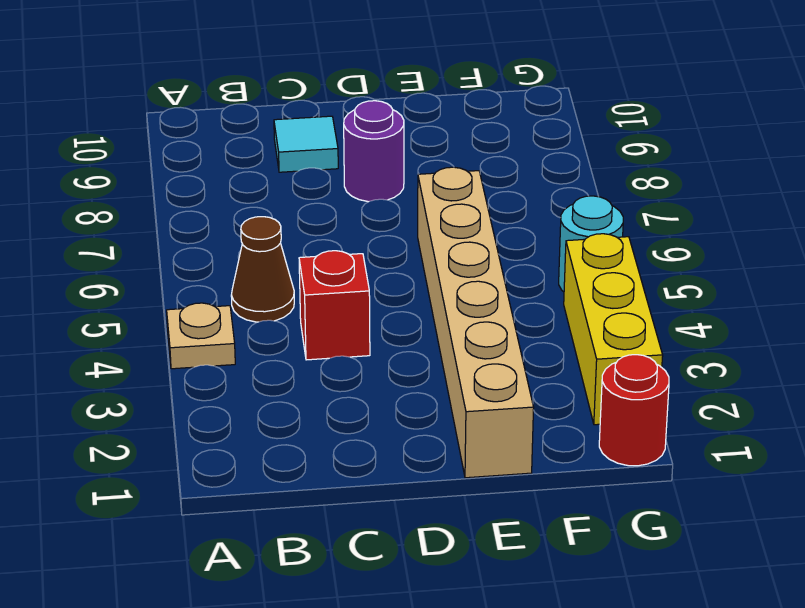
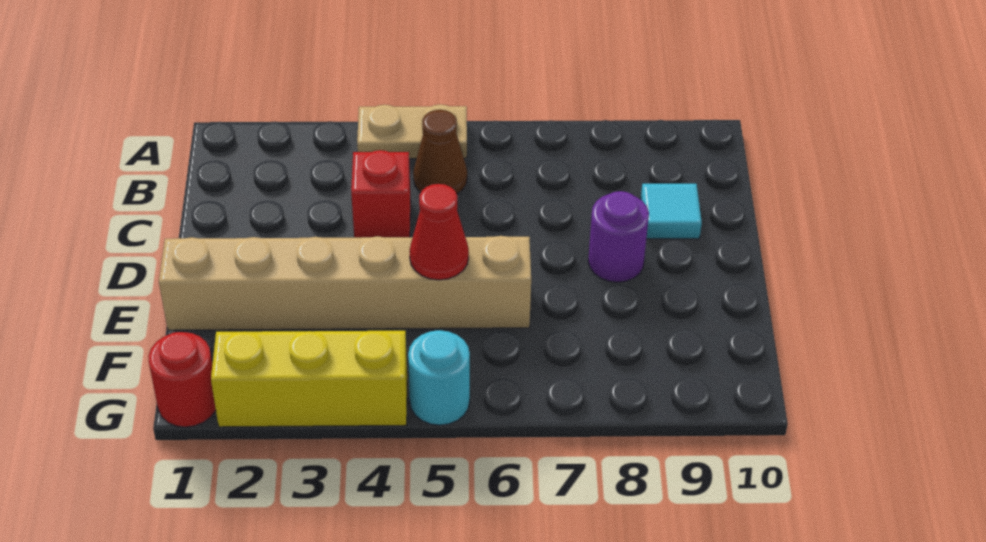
tan 1x1 plate [167,303,235,369] -> tan 1x2 plate [357,104,467,159]
none -> red 1x1 cone [410,184,469,280]

